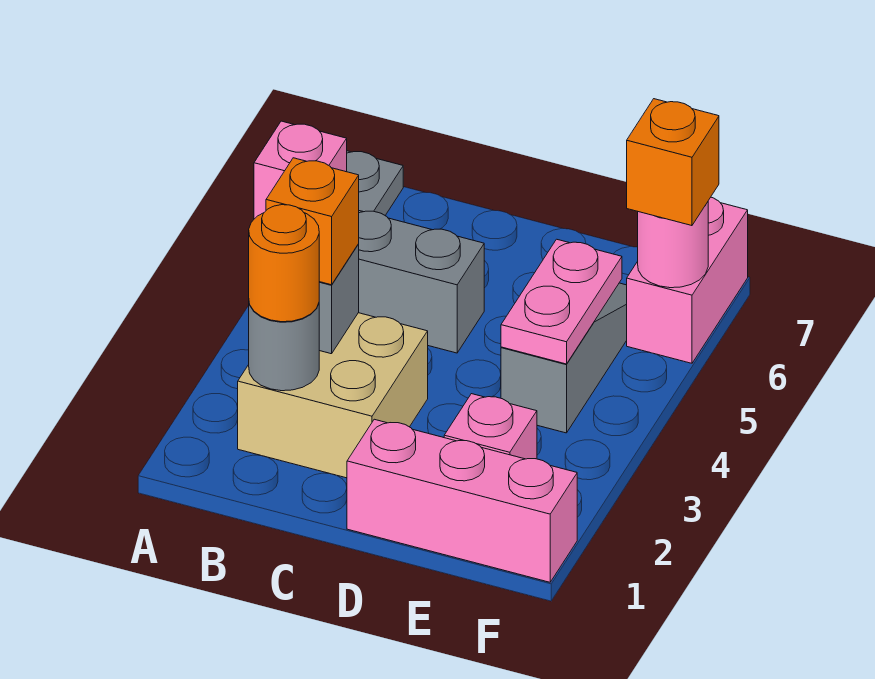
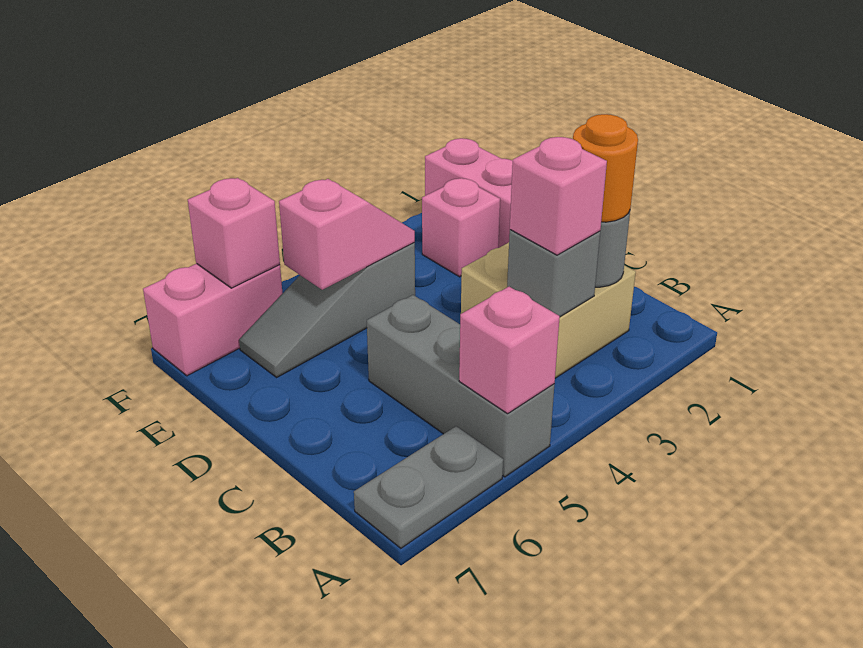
orange 1x1 brick [266,158,359,285] -> pink 1x1 brick [510,137,607,255]
pink 1x2 plate [501,239,622,364] -> pink 1x2 slope [279,179,415,290]
pink 1x1 round brick [638,202,708,288] -> pink 1x1 brick [188,178,280,288]
orange 1x1 brick [627,99,719,226] -> none

